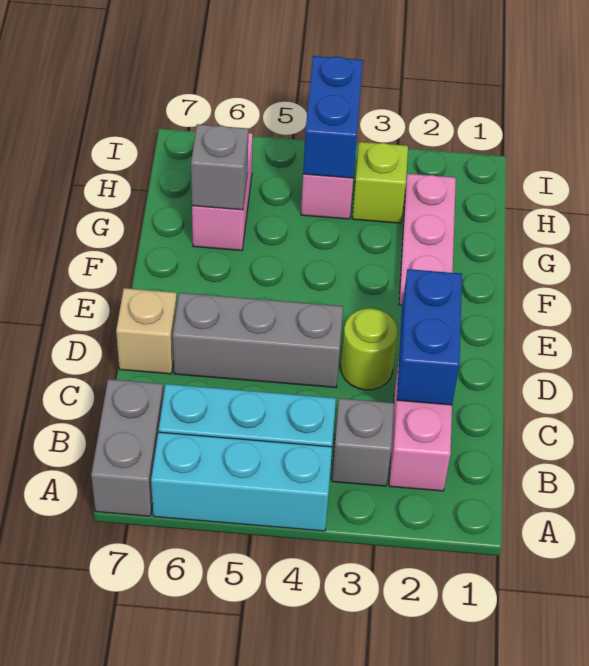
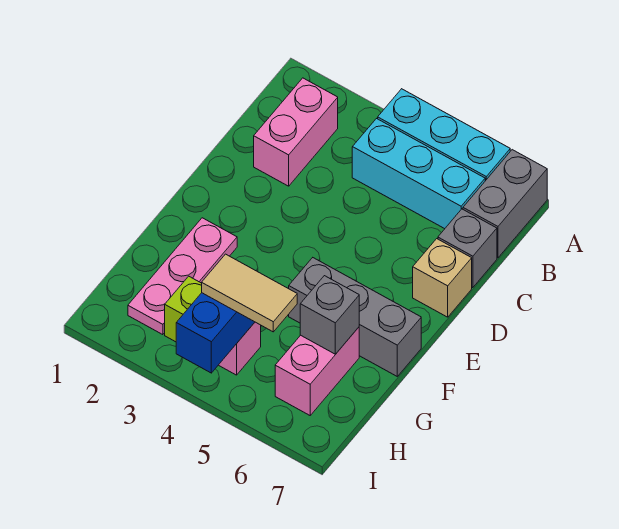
grey 1x1 brick [332,398,394,486] -> grey 1x1 brick moved to [438,209,497,288]
blue 1x2 brick [397,269,462,405] -> none
lime 1x1 round brick [341,309,398,390] -> none
grey 1x3 brick [173,293,343,387] -> grey 1x3 brick moved to [289,258,421,376]
none -> tan 1x2 tile [202,254,297,332]

